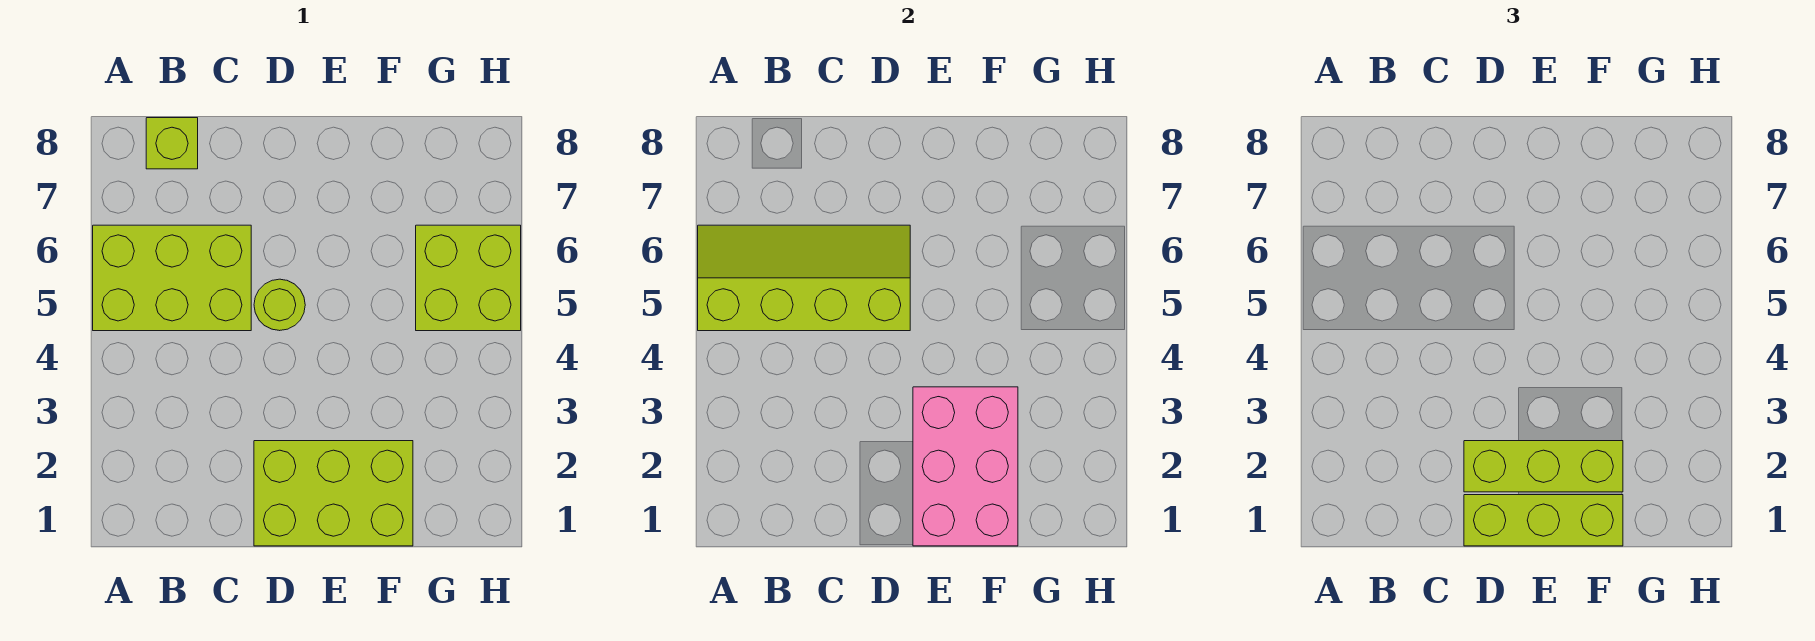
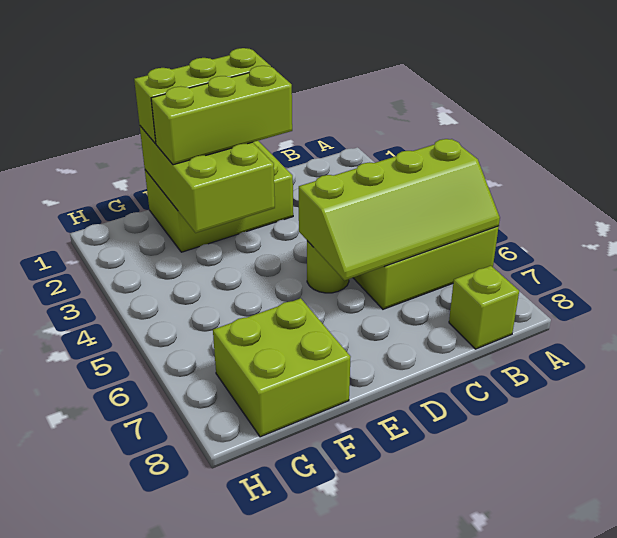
pink 2x3 brick [913,387,1018,546] -> lime 2x3 brick [140,126,275,233]
lime 2x2 brick [416,225,521,331] -> lime 2x2 brick moved to [213,298,350,437]

